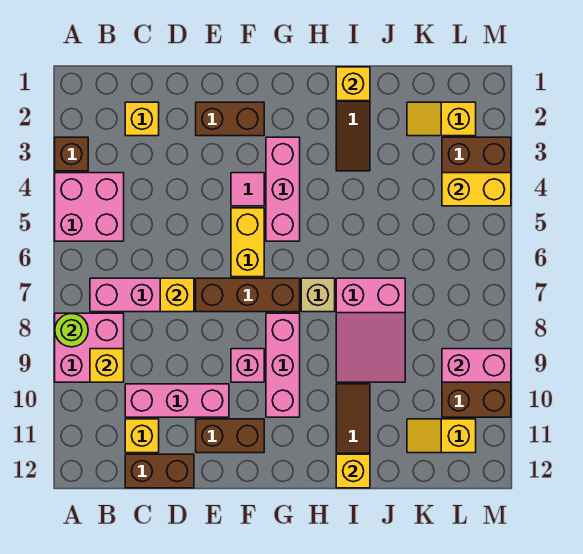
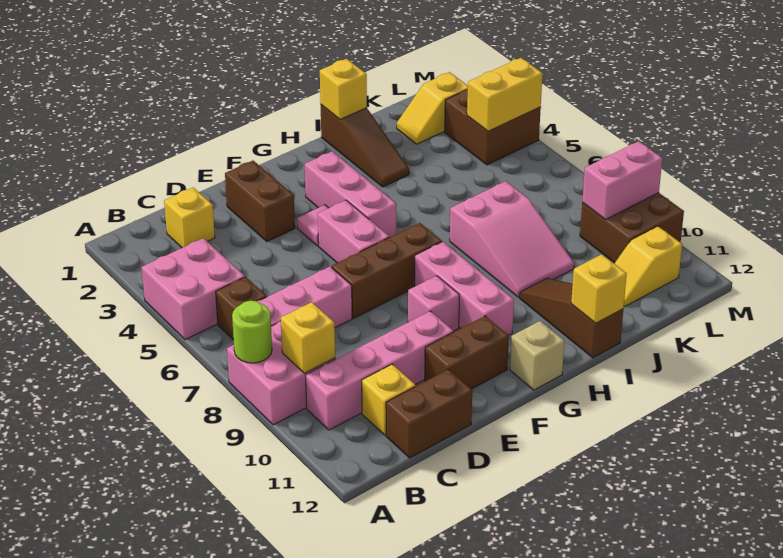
brown 1x1 brick [55,137,88,171] -> brown 1x1 brick moved to [216,277,267,340]
pink 1x3 brick [125,384,229,417] -> pink 1x4 brick [306,311,453,430]
yellow 1x1 brick [160,278,194,312] -> none
brown 1x2 brick [196,102,264,136] -> brown 1x2 brick turned to [225,161,295,241]
yellow 1x2 brick [231,208,264,277] -> pink 1x2 brick [318,200,389,263]
tan 1x1 brick [301,278,335,312] -> tan 1x1 brick moved to [510,321,564,390]

